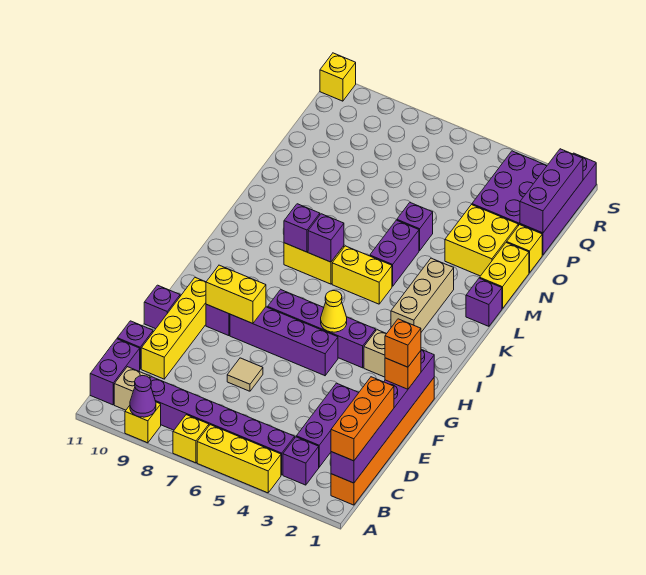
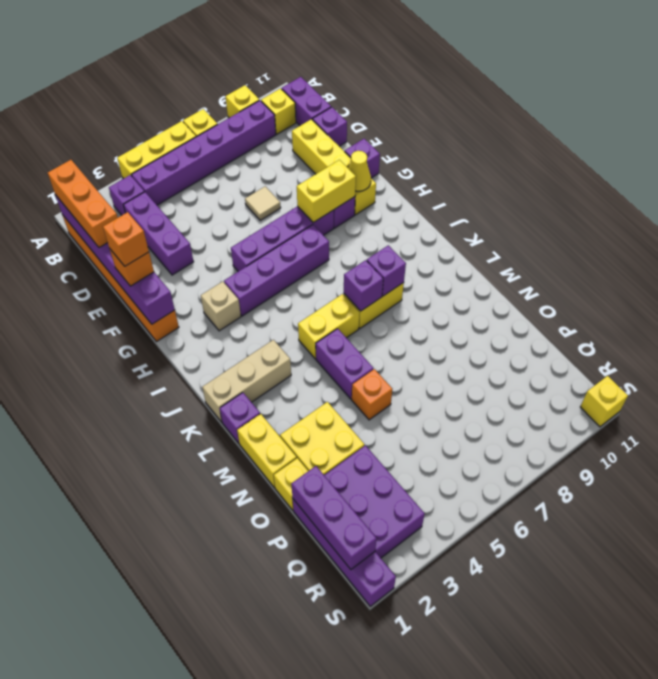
purple 1x1 cone [130,376,156,417] -> none
tan 1x1 brick [114,367,150,410] -> yellow 1x1 brick [261,89,296,134]
yellow 1x1 cone [321,291,347,332] -> yellow 1x1 cone moved to [348,151,371,191]
tan 1x3 brick [391,258,454,332] -> tan 1x3 brick turned to [202,340,291,422]
purple 1x1 brick [397,202,433,251] -> orange 1x1 brick [352,369,392,420]

